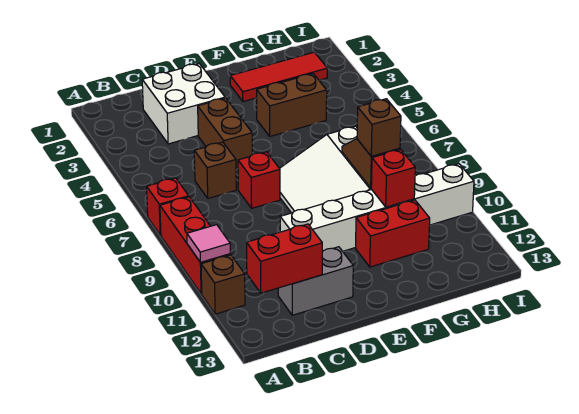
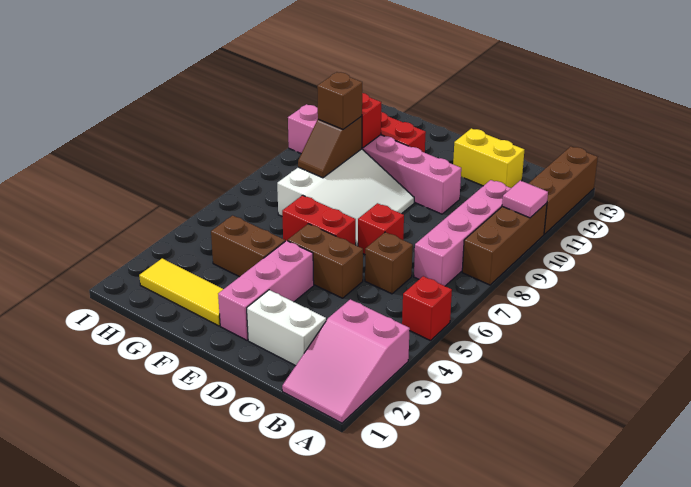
none -> pink 2x3 slope [282,299,410,423]
red 1x1 brick [147,178,189,235] -> red 1x1 brick moved to [402,276,452,341]
red 1x3 brick [160,197,230,294] -> brown 1x3 brick [462,203,547,285]
brown 1x1 brick [201,255,245,314] -> brown 1x3 brick [528,146,598,234]
none -> pink 1x4 brick [414,180,511,286]
red 1x2 brick [247,224,322,293] -> red 1x2 brick moved to [282,195,356,245]
white 2x2 brick [142,64,225,144] -> white 1x2 brick [247,290,326,366]
grey 1x2 brick [278,247,353,315] -> yellow 1x2 brick [453,128,524,188]
brown 1x2 brick [198,98,252,168] -> brown 1x2 brick turned to [288,224,363,298]
white 1x6 brick [280,164,474,252] -> pink 1x6 brick [288,104,461,214]
none -> pink 1x3 brick [218,241,314,340]
red 1x3 tile [230,52,327,102] -> yellow 1x3 tile [139,258,223,326]

